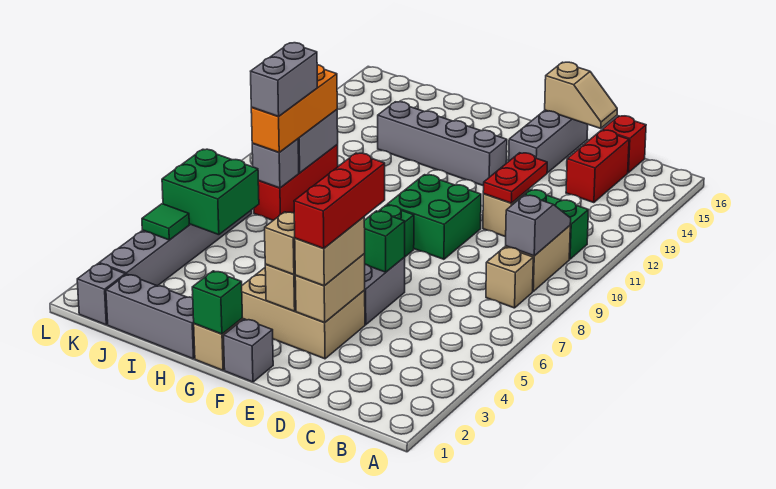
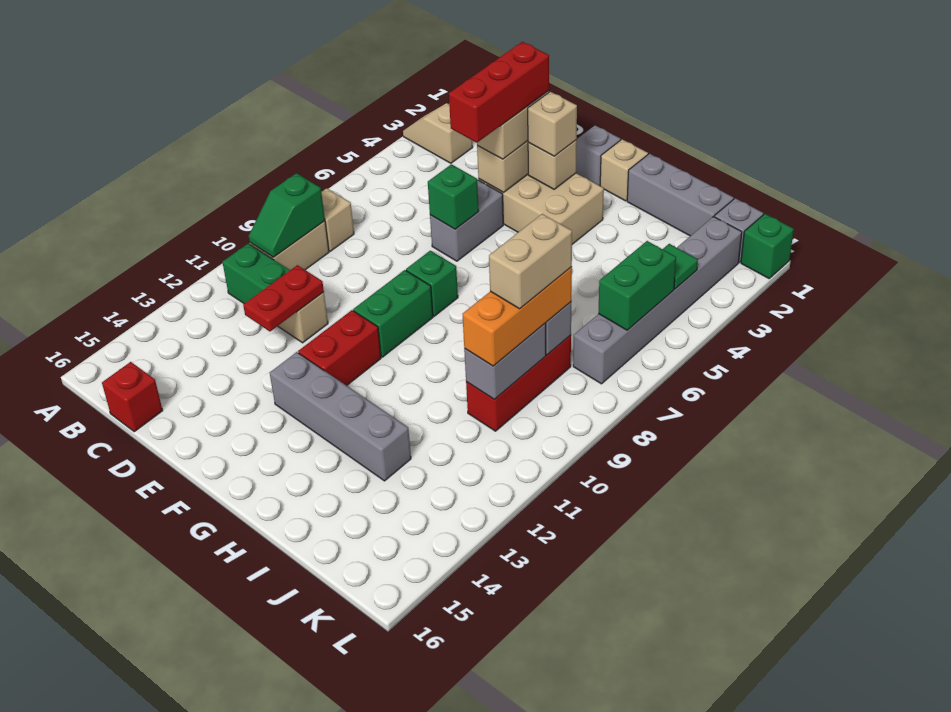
grey 1x2 slope [506,195,571,256] -> green 1x2 slope [249,173,325,257]
red 1x2 brick [566,130,629,203] -> red 1x2 brick moved to [298,310,381,386]
tan 1x2 slope [545,62,617,129] -> tan 1x2 slope moved to [403,103,473,163]
green 2x2 brick [387,175,481,259] -> green 1x2 brick [353,270,433,357]
grey 1x3 brick [509,110,588,173] -> none
green 1x1 brick [192,271,243,334] -> green 1x1 brick moved to [741,214,794,278]
green 2x2 brick [162,149,259,235] -> green 1x2 brick [598,241,676,330]
grey 1x2 brick [251,43,317,117] -> tan 1x2 brick [489,214,572,309]

